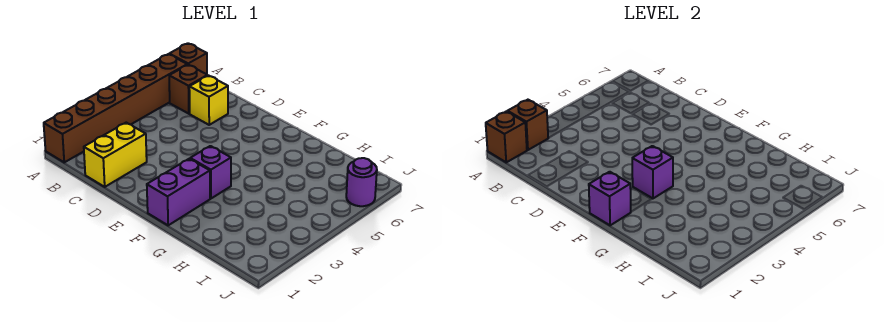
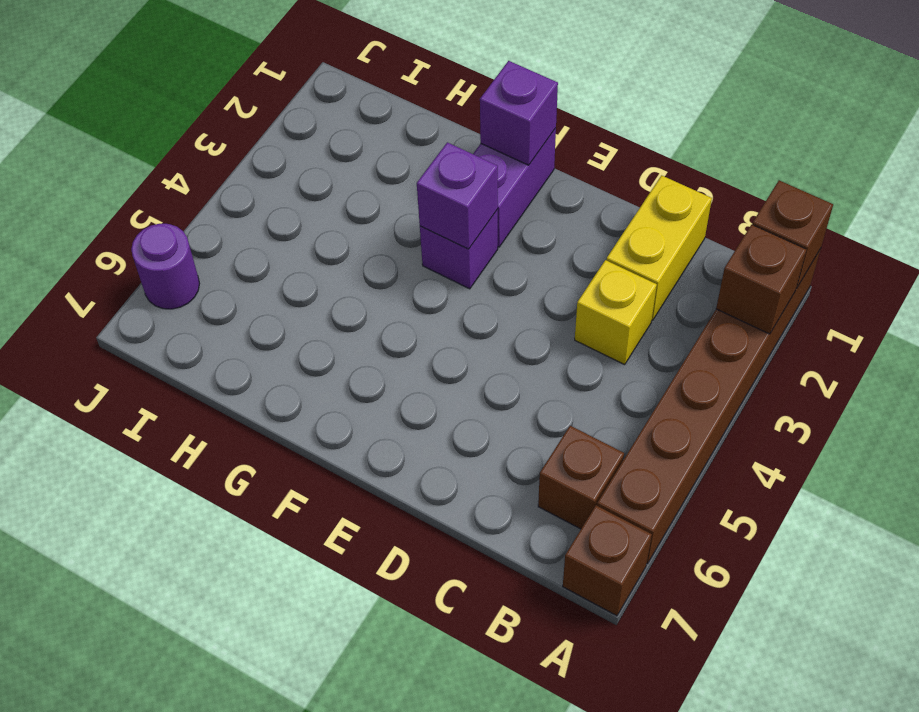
yellow 1x1 brick [189,76,228,125] -> yellow 1x1 brick moved to [575,260,657,365]

